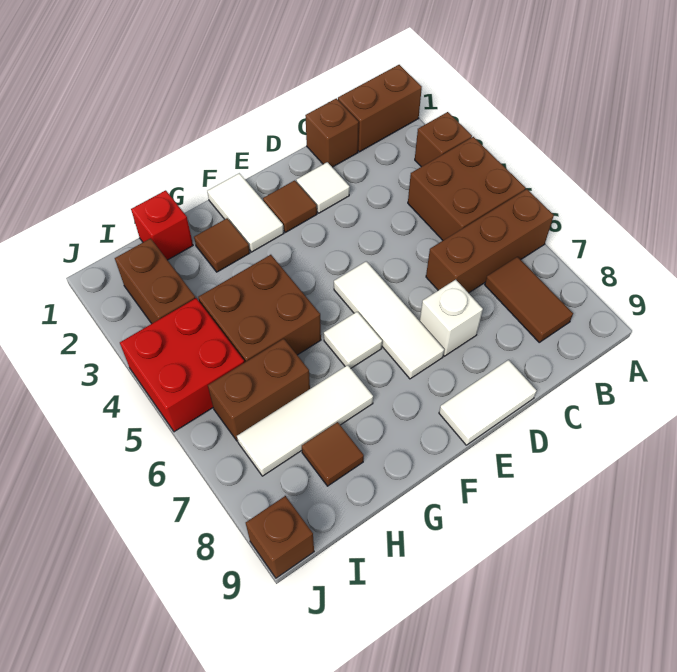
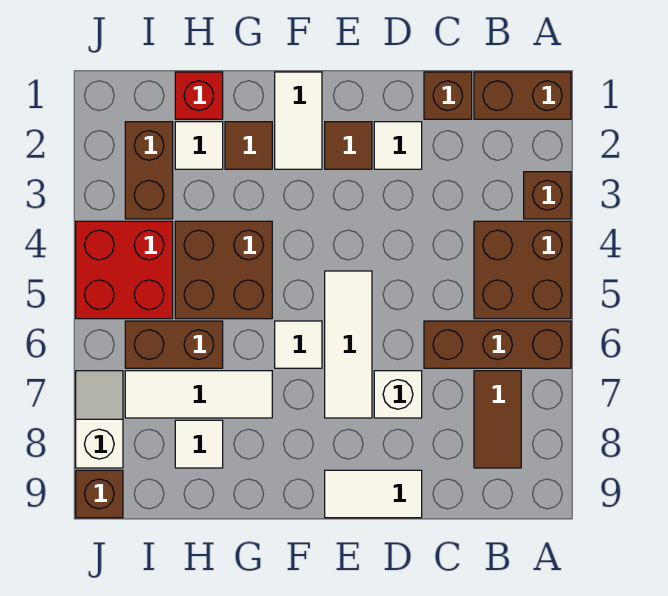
none -> white 1x1 tile [175,122,223,169]
brown 1x1 tile [302,422,364,486] -> white 1x1 tile [175,420,223,468]
none -> white 1x2 slope [76,371,123,468]

